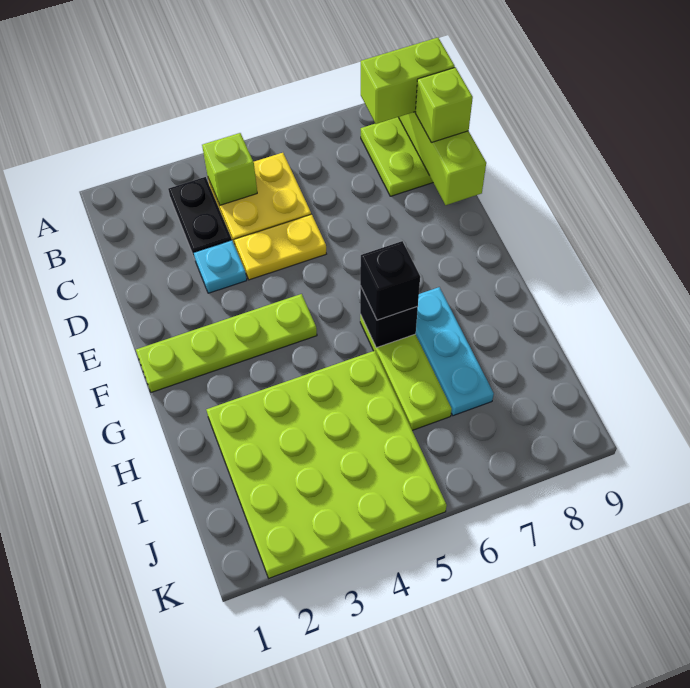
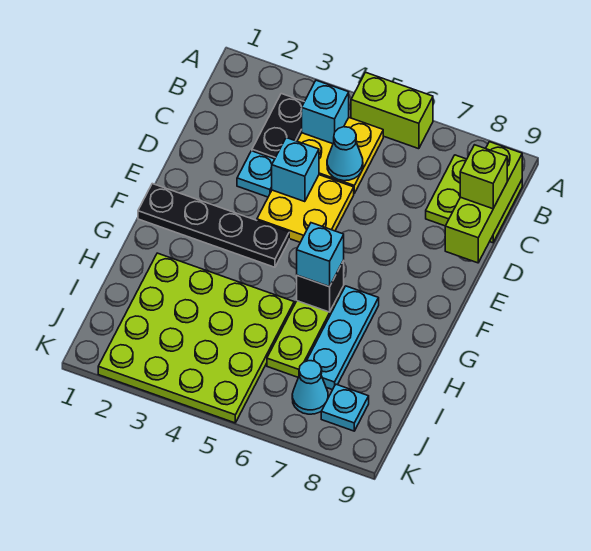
lime 1x1 brick [202,133,257,205] -> cyan 1x1 brick [302,80,349,144]
lime 1x2 brick [361,38,455,124] -> lime 1x2 brick moved to [351,72,433,149]
none -> cyan 1x1 cone [327,127,363,181]
yellow 1x2 plate [234,214,326,280] -> yellow 2x2 plate [257,175,354,242]
none -> cyan 1x1 brick [272,138,319,202]
lime 1x4 plate [136,294,317,392] -> black 1x4 plate [138,184,289,267]
black 1x1 brick [360,241,420,320] -> cyan 1x1 brick [297,223,344,287]
none -> cyan 1x1 cone [292,361,328,414]
none -> cyan 1x1 plate [321,384,369,431]

